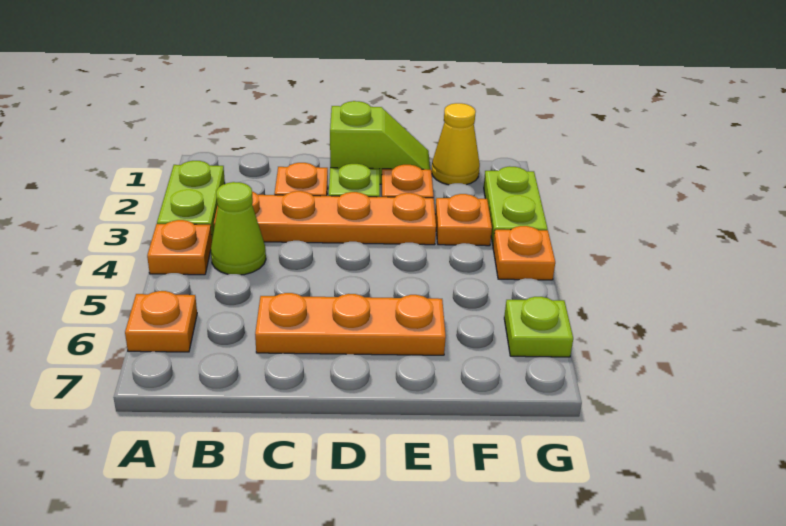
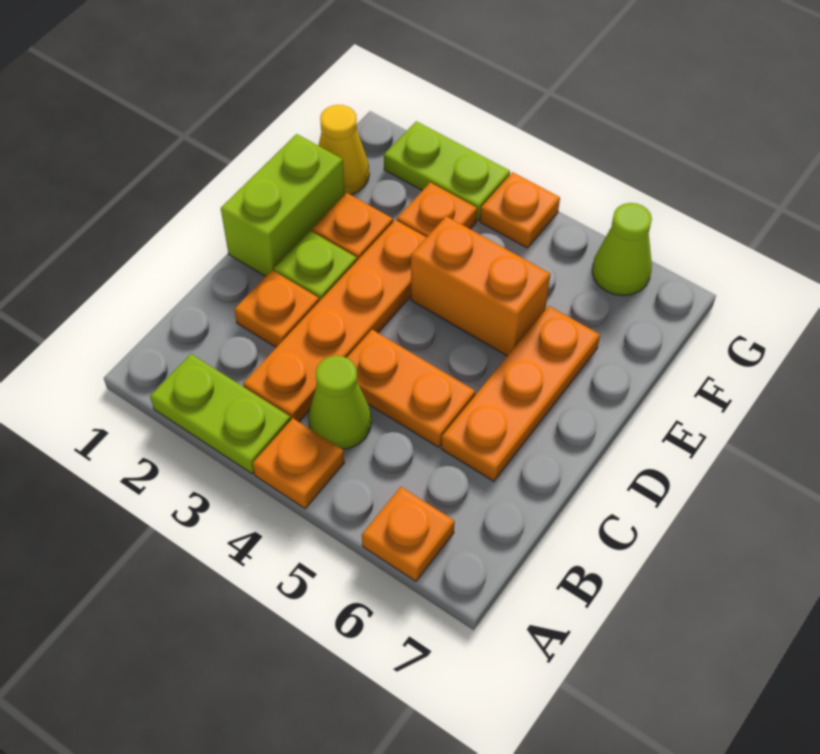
none -> orange 1x2 plate [347,330,475,447]
lime 1x2 slope [330,101,430,184] -> lime 1x2 brick [221,134,345,276]
none -> orange 1x2 brick [411,216,550,356]
lime 1x1 plate [504,297,573,357] -> lime 1x1 cone [592,203,652,296]

